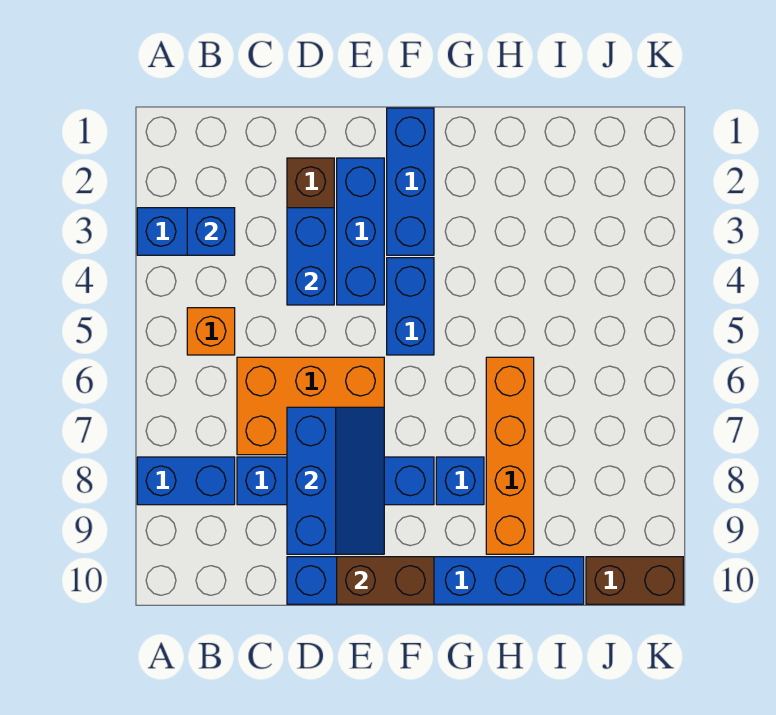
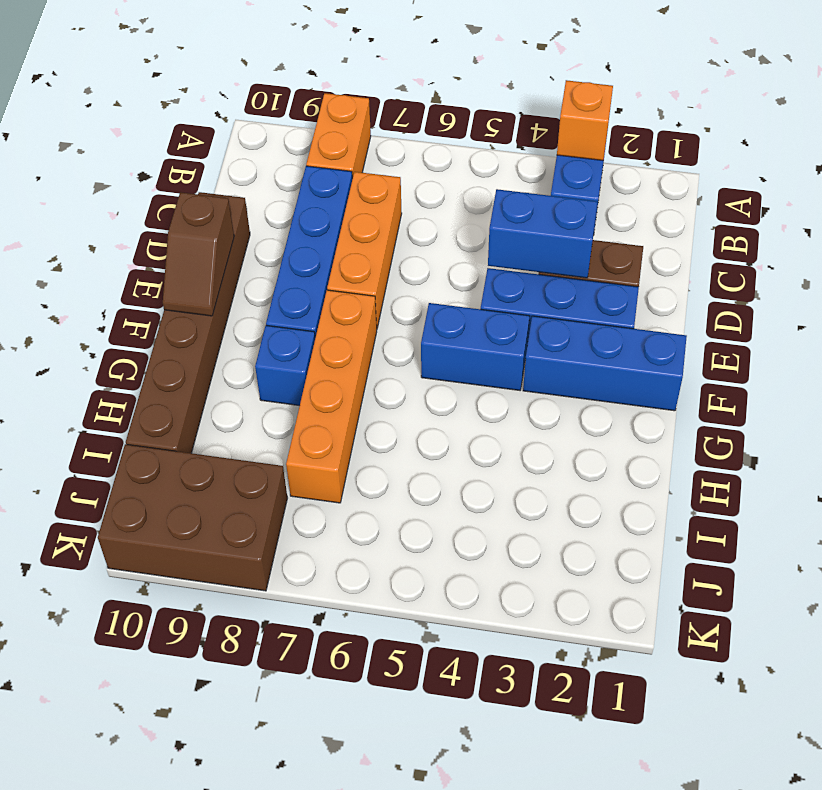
blue 1x2 brick [137,457,235,505] -> orange 1x2 brick [306,93,371,179]
blue 1x1 brick [187,208,235,255] -> none
orange 1x1 brick [187,308,235,355] -> orange 1x1 brick moved to [557,80,613,160]
orange 2x3 brick [237,357,384,455] -> orange 1x3 brick [327,172,402,328]
blue 2x3 slope [287,407,384,554] -> none
blue 1x6 brick [287,557,584,604] -> brown 1x6 brick [126,192,250,453]
brown 1x2 brick [337,557,434,604] -> brown 1x2 slope [163,192,234,316]
orange 1x4 brick [486,357,534,554] -> orange 1x4 brick turned to [286,290,377,503]
brown 1x2 brick [586,557,683,604] -> brown 2x3 brick [98,444,287,591]

